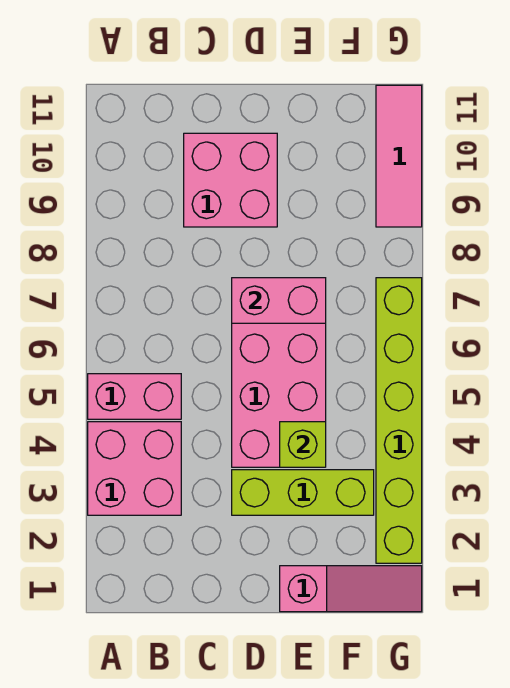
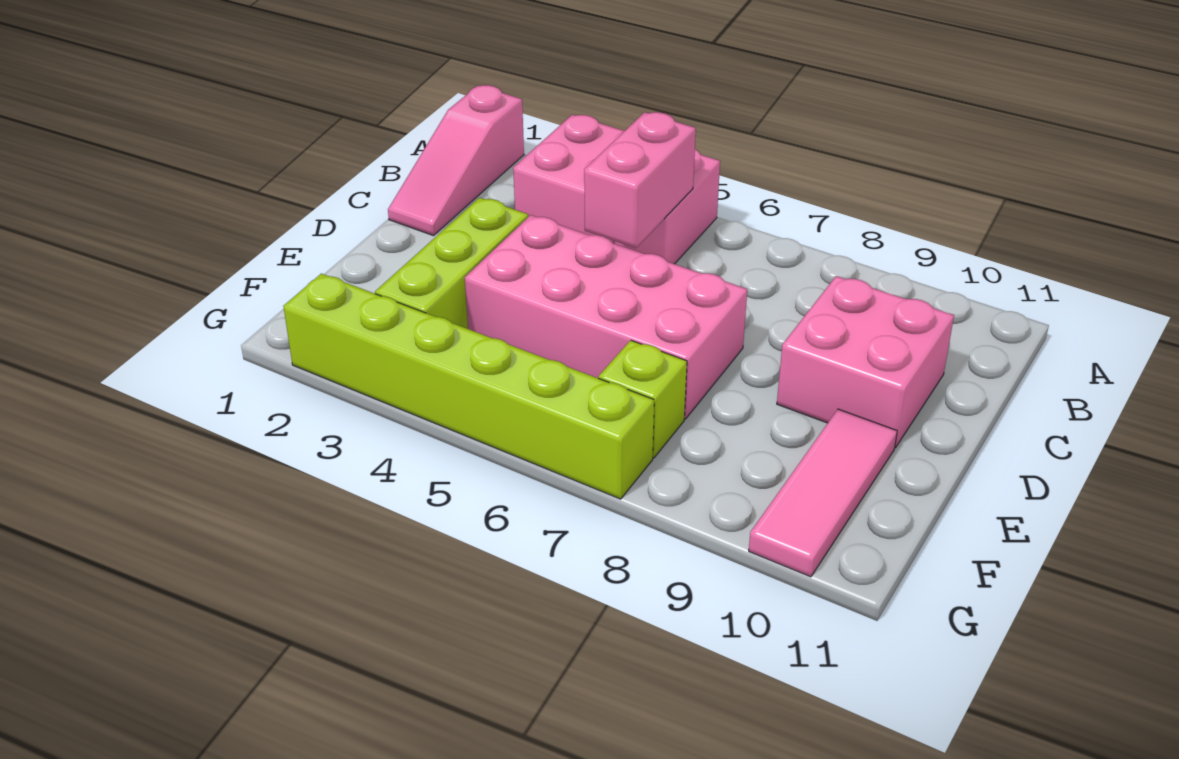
pink 1x2 brick [232,278,326,323] -> pink 1x2 brick moved to [584,112,696,248]
pink 1x3 slope [280,566,422,612] -> pink 1x3 slope moved to [388,85,524,236]
lime 1x1 brick [280,422,326,467] -> lime 1x1 brick moved to [599,340,687,458]
pink 1x3 tile [376,85,422,227] -> pink 1x3 tile turned to [749,409,897,577]

